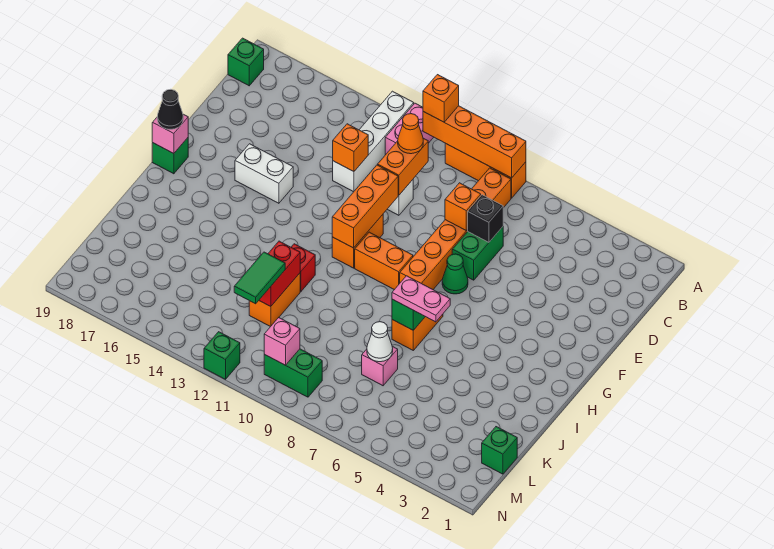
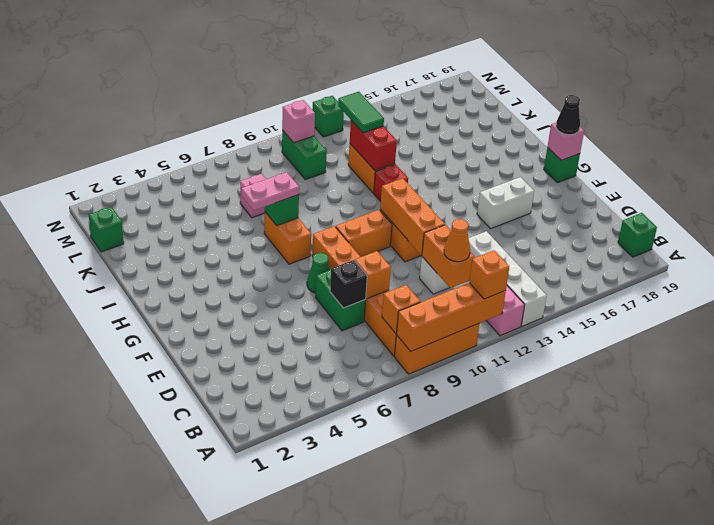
orange 1x1 brick [333,124,368,172] -> orange 1x1 brick moved to [382,285,420,333]
white 1x1 cone [367,322,393,362] -> none
green 1x2 brick [264,349,322,397] -> green 1x2 brick turned to [282,130,327,180]

